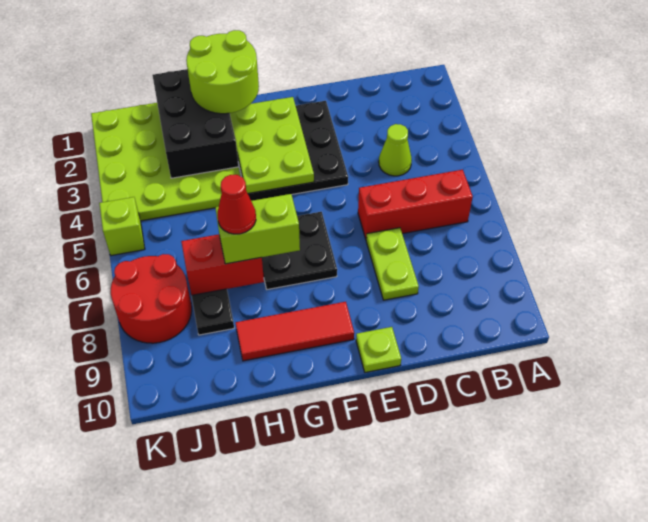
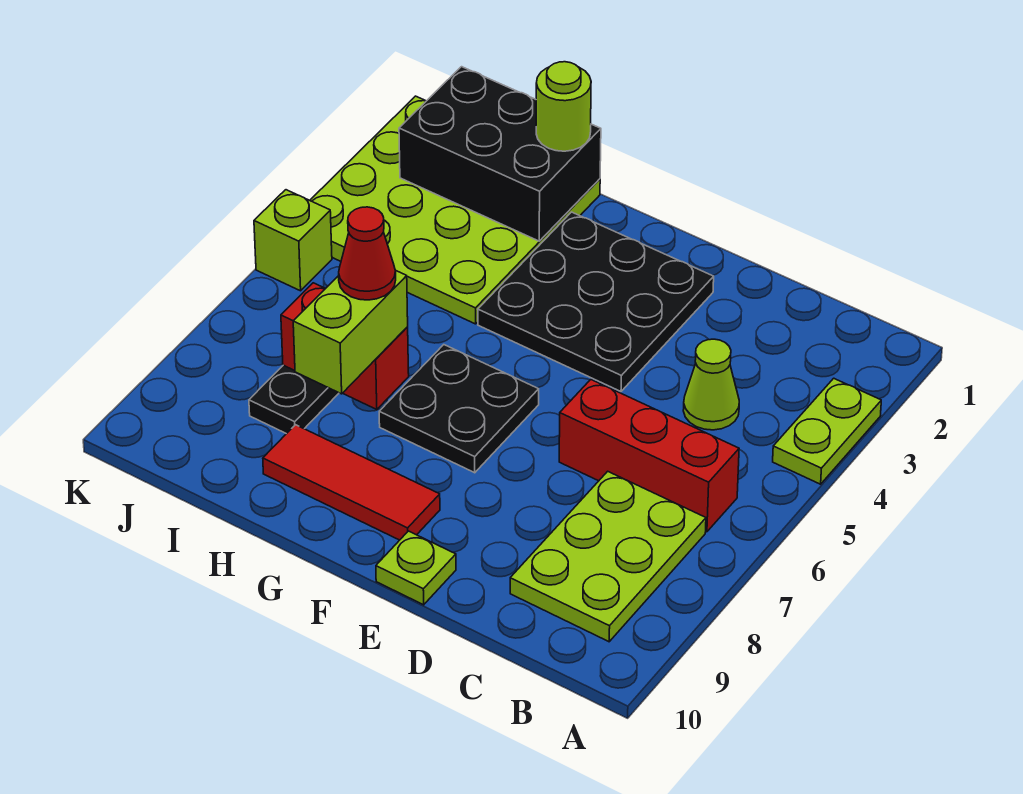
lime 1x2 plate [366,228,419,300] -> lime 1x2 plate moved to [773,378,881,484]
lime 2x3 plate [230,97,314,194] -> lime 2x3 plate moved to [510,471,706,642]
lime 2x2 round brick [186,30,259,114] -> lime 1x1 round brick [536,62,591,151]
lime 1x2 brick [215,194,300,264] -> lime 1x2 brick turned to [293,270,408,394]
black 2x3 brick [152,69,239,178] -> black 2x3 brick turned to [399,67,601,241]
red 2x2 round brick [111,254,192,343] -> none

